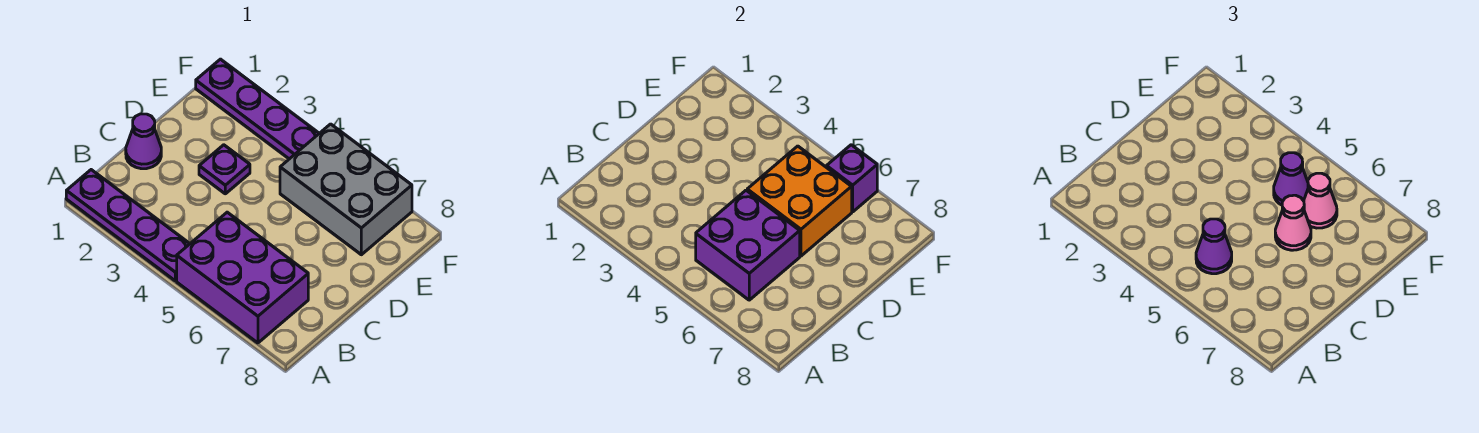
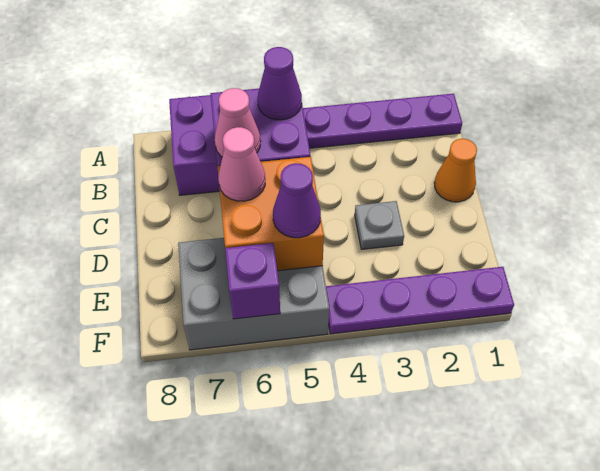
purple 1x1 cone [126,114,161,169] -> orange 1x1 cone [434,139,477,202]
purple 1x1 plate [199,145,250,194] -> grey 1x1 plate [355,201,404,249]
pink 1x1 cone [1304,173,1337,228] -> pink 1x1 cone moved to [215,88,261,157]

